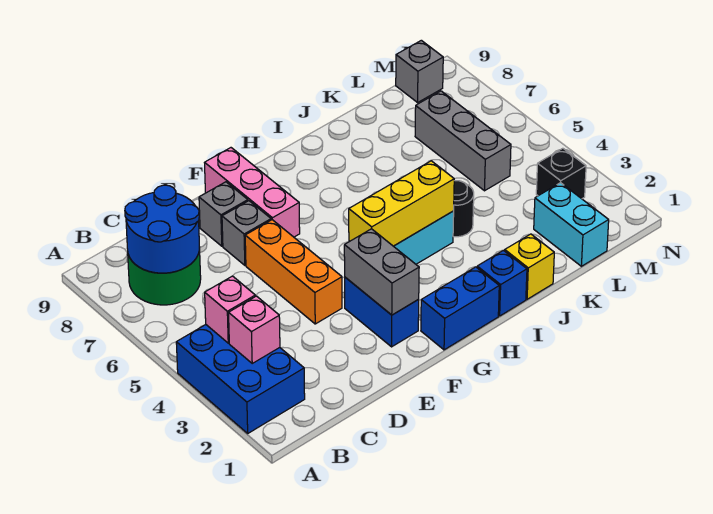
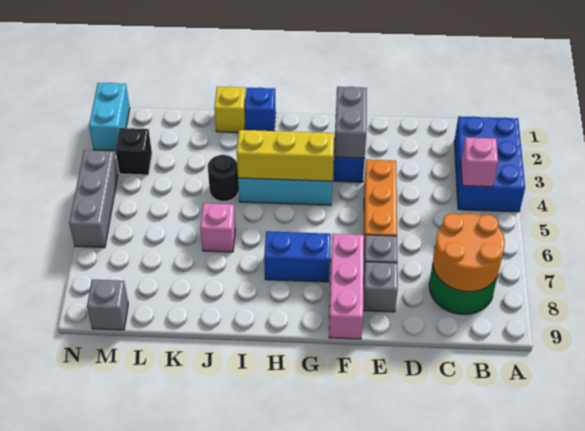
pink 1x1 brick [229,296,280,363] -> pink 1x1 brick moved to [200,203,235,252]
blue 2x2 round brick [125,185,199,273] -> orange 2x2 round brick [433,213,505,292]
blue 1x2 brick [421,267,499,350] -> blue 1x2 brick moved to [264,231,331,282]
cyan 1x2 brick [534,183,609,266] -> cyan 1x2 brick moved to [89,83,130,151]
grey 1x3 brick [415,91,511,191] -> grey 1x3 brick moved to [69,150,118,248]

